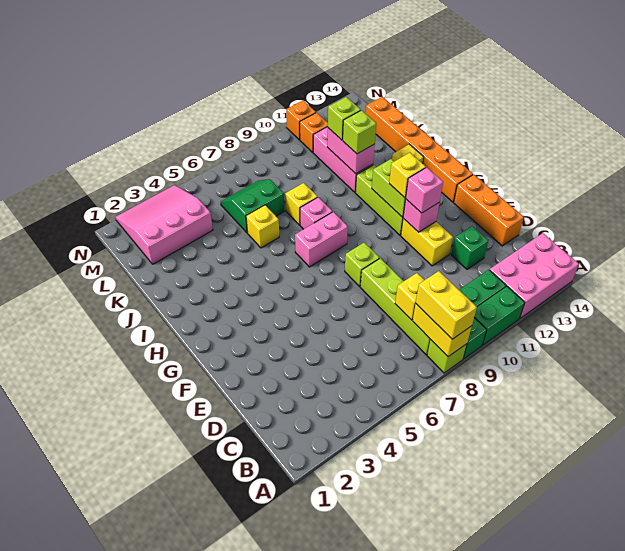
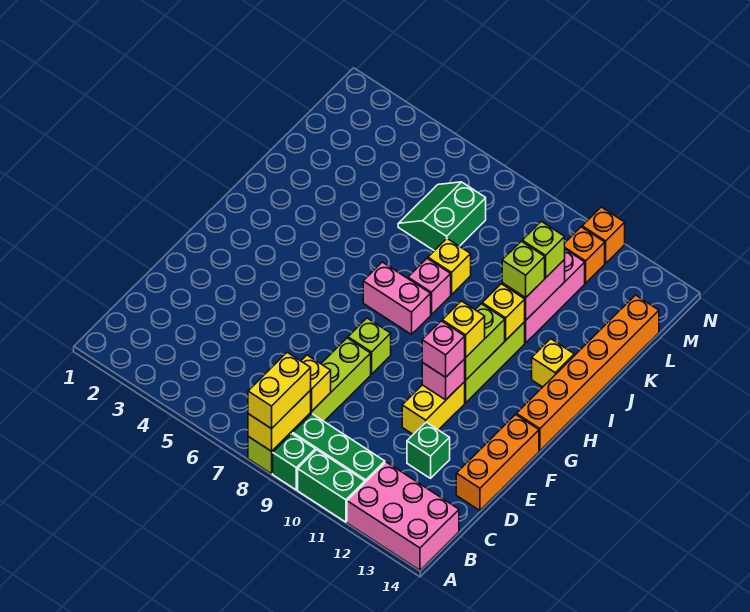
yellow 1x1 brick [246,205,279,248] -> yellow 1x1 brick moved to [482,284,525,340]
green 2x2 slope [221,179,285,233] -> green 2x2 slope turned to [398,182,486,251]
pink 3x3 slope [115,185,213,264] -> none

